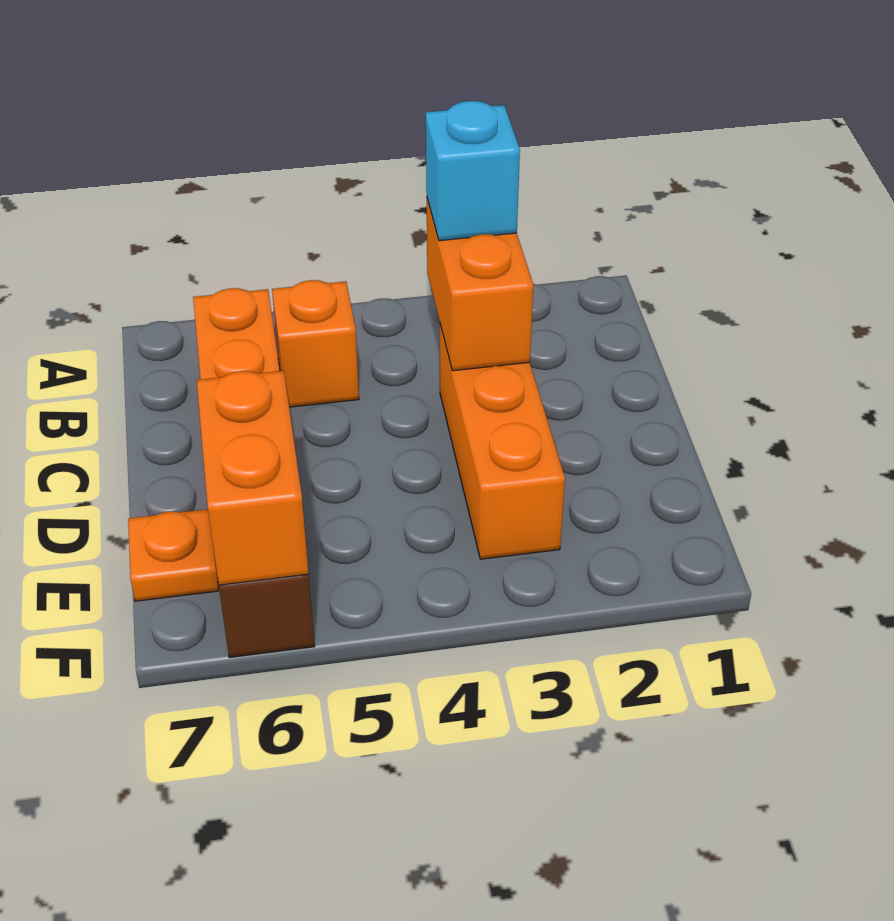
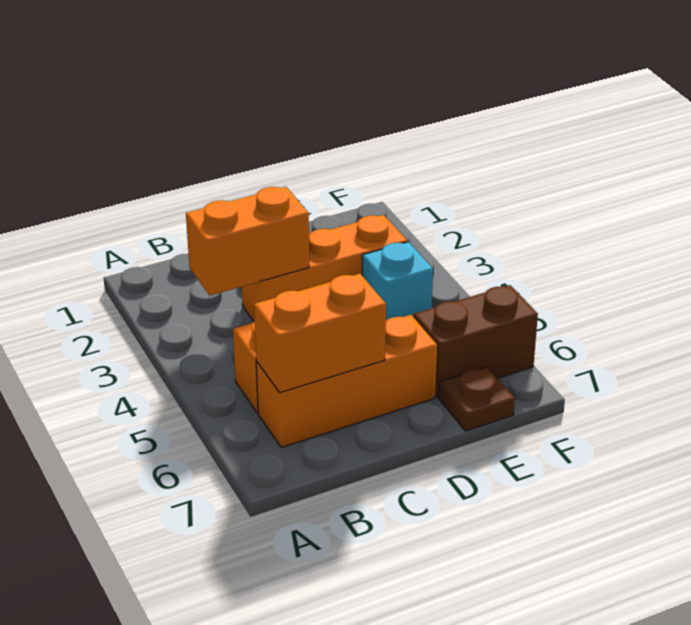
cyan 1x1 brick [426,101,520,241] -> cyan 1x1 brick moved to [362,242,433,320]
orange 1x2 brick [197,371,309,585] -> orange 1x2 brick moved to [254,274,386,393]
orange 1x1 plate [128,509,219,601] -> brown 1x1 plate [439,367,515,431]

